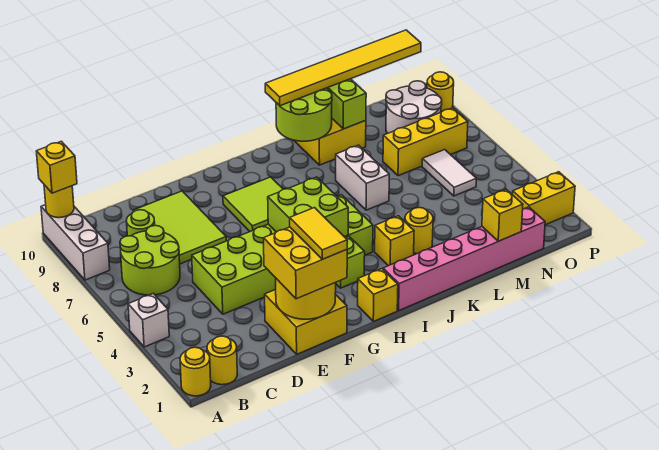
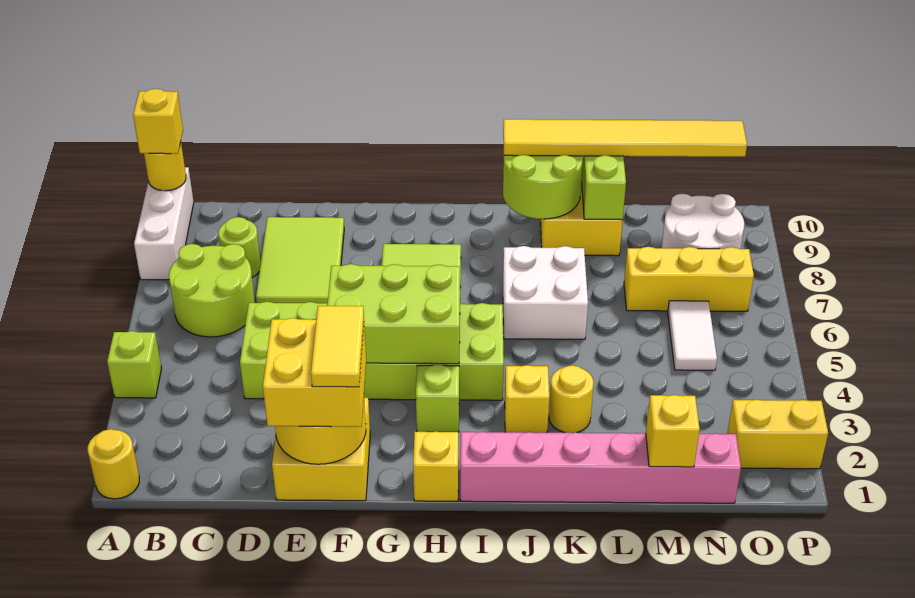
white 1x1 brick [128,294,169,347] -> lime 1x1 brick [107,331,162,398]
yellow 1x1 round brick [207,336,237,385] -> none
lime 2x2 brick [268,177,348,237] -> lime 2x3 brick [327,264,460,364]
white 1x2 brick [336,145,389,210] -> white 2x2 brick [503,246,588,339]
yellow 1x1 round brick [427,72,454,112] -> none

